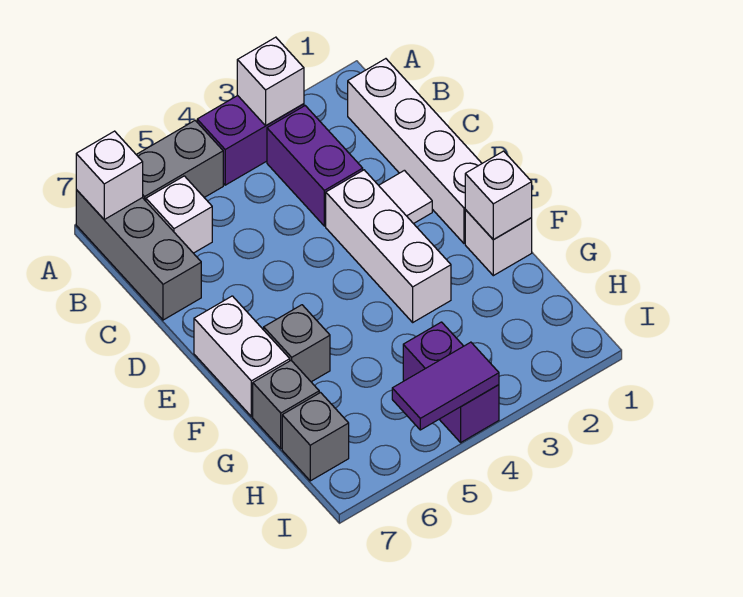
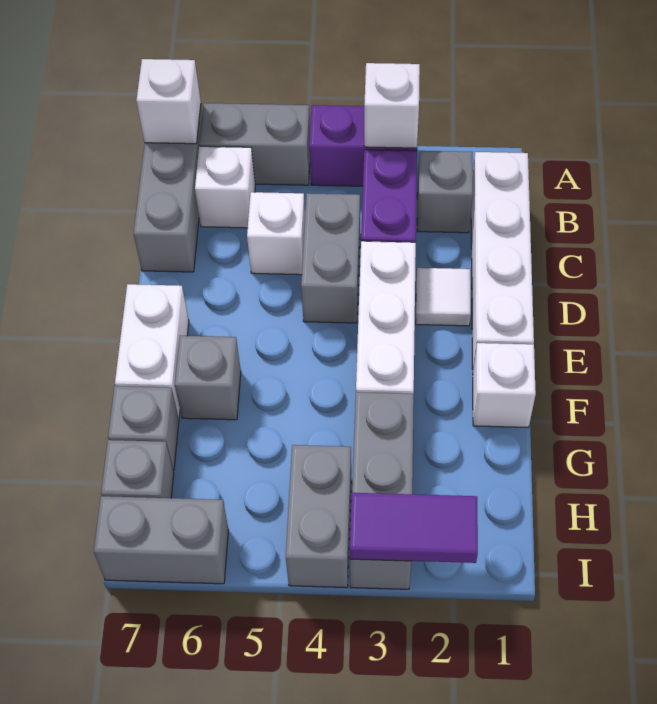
none -> grey 1x1 brick [417,151,473,233]
none -> grey 1x2 brick [301,193,360,323]
white 1x1 brick [465,151,532,240] -> white 1x1 brick moved to [247,192,305,275]
none -> grey 1x3 brick [350,392,414,589]
purple 1x2 brick [403,322,499,442] -> grey 1x2 brick [286,445,351,588]
purple 1x2 tile [392,342,499,430] -> purple 1x2 tile moved to [350,493,478,563]
none -> grey 1x2 brick [94,496,229,584]

